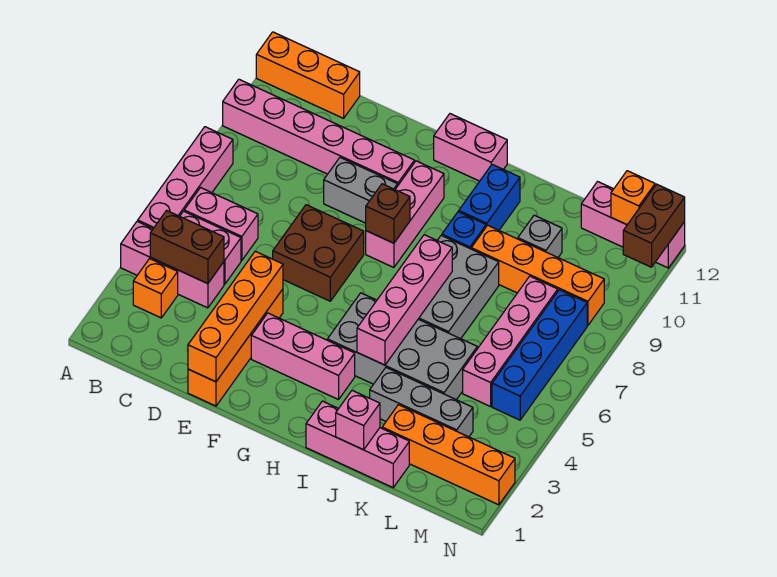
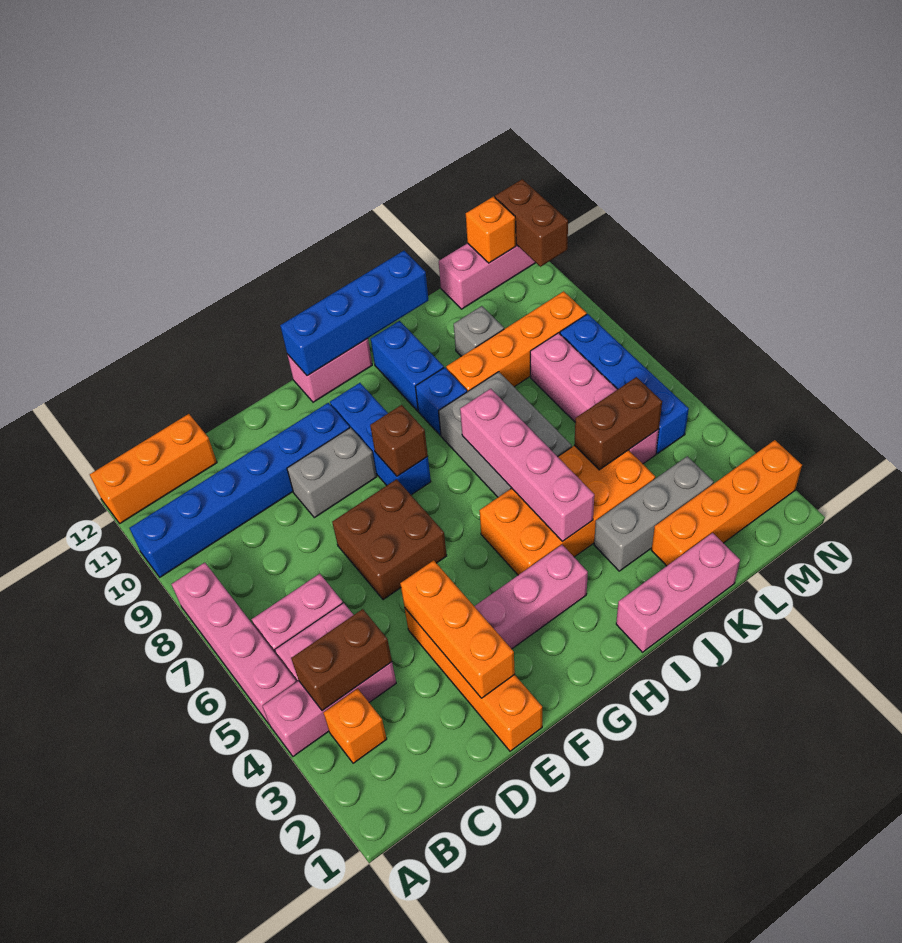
pink 1x6 brick [223,79,414,186] -> blue 1x6 brick [130,403,350,577]
orange 1x4 brick [188,251,283,382] -> orange 1x3 brick [400,560,515,698]
pink 1x3 brick [366,161,444,268] -> blue 1x3 brick [330,383,431,495]
none -> blue 1x4 brick [280,251,428,376]
grey 2x4 brick [327,293,477,400] -> orange 2x4 brick [480,445,655,575]
pink 1x1 brick [336,391,380,450] -> none
none -> brown 1x2 brick [574,377,662,470]

